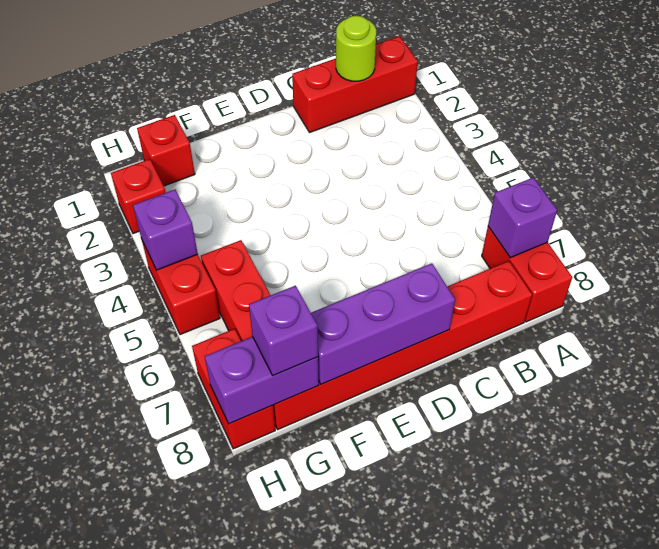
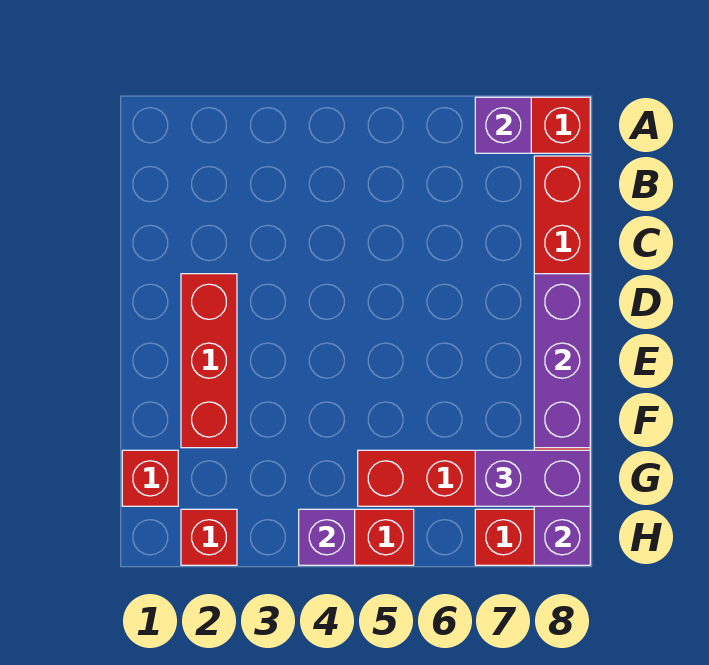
red 1x3 brick [292,36,418,133] -> red 1x3 brick moved to [181,274,237,448]
lime 1x1 round brick [336,16,376,81] -> none
purple 1x1 brick [249,286,318,375] -> purple 1x2 brick [475,450,590,506]

